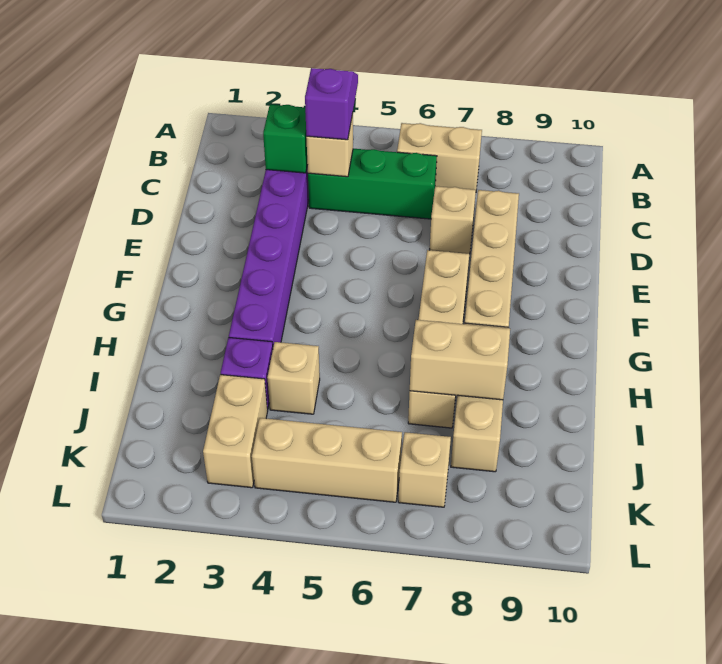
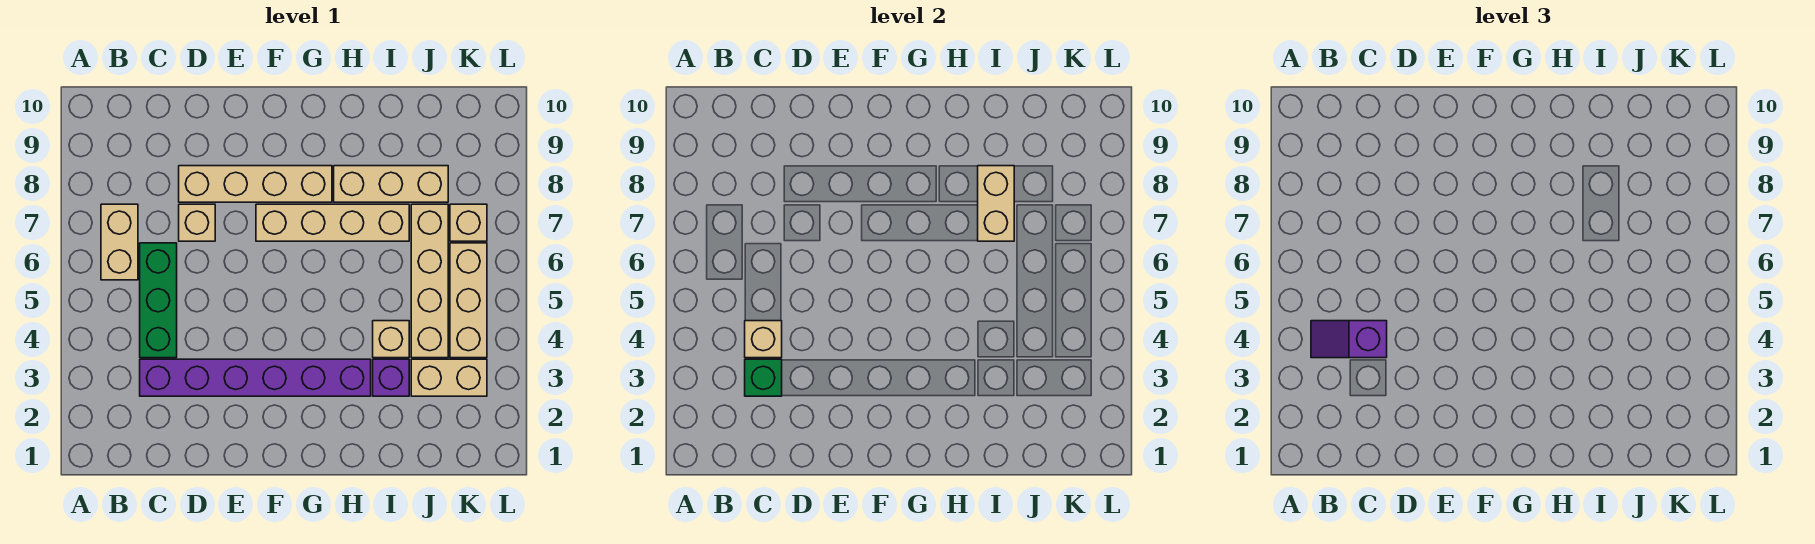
none -> tan 1x4 brick [411,204,448,358]

